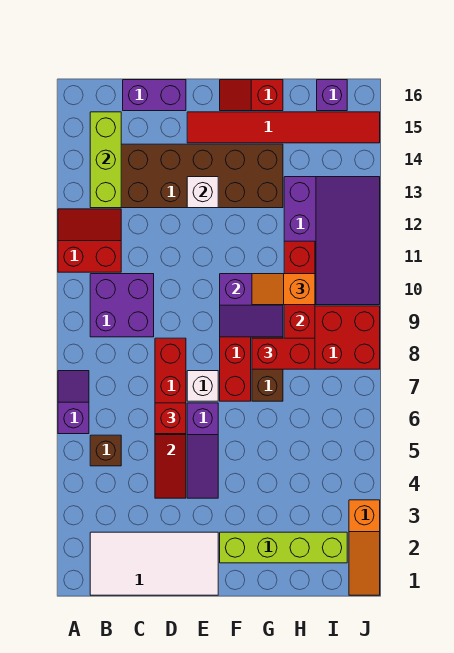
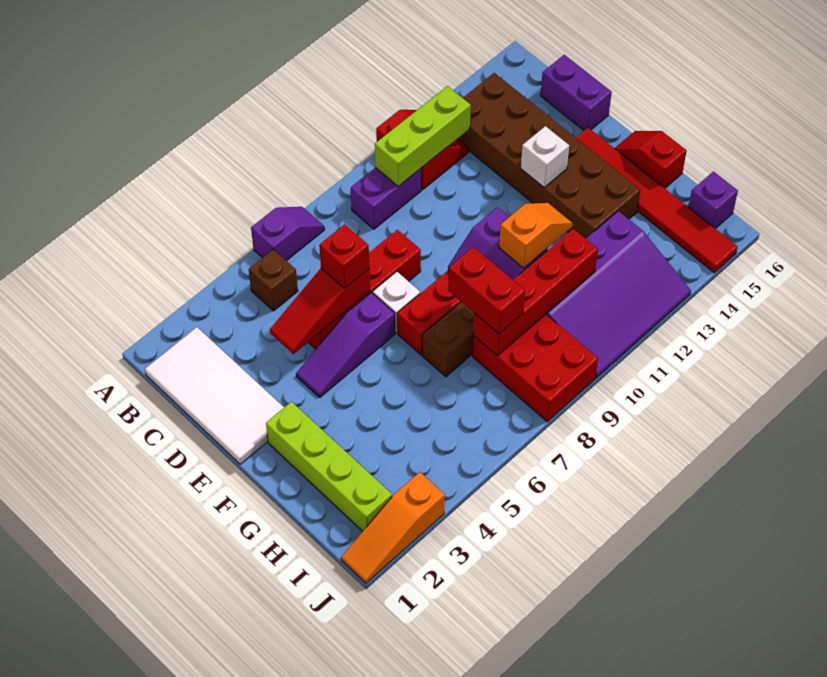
purple 2x2 brick [90,274,154,337] -> purple 1x2 brick [351,168,421,229]
lime 1x3 brick [90,112,121,208] -> lime 1x3 brick moved to [375,86,471,186]
orange 1x2 slope [252,274,315,305] -> orange 1x2 slope turned to [499,203,572,268]

